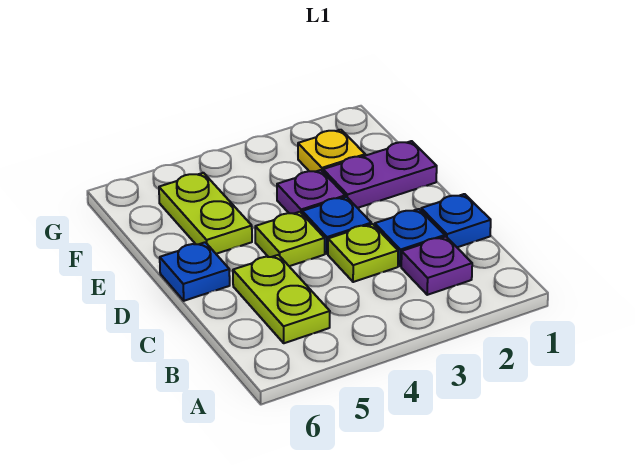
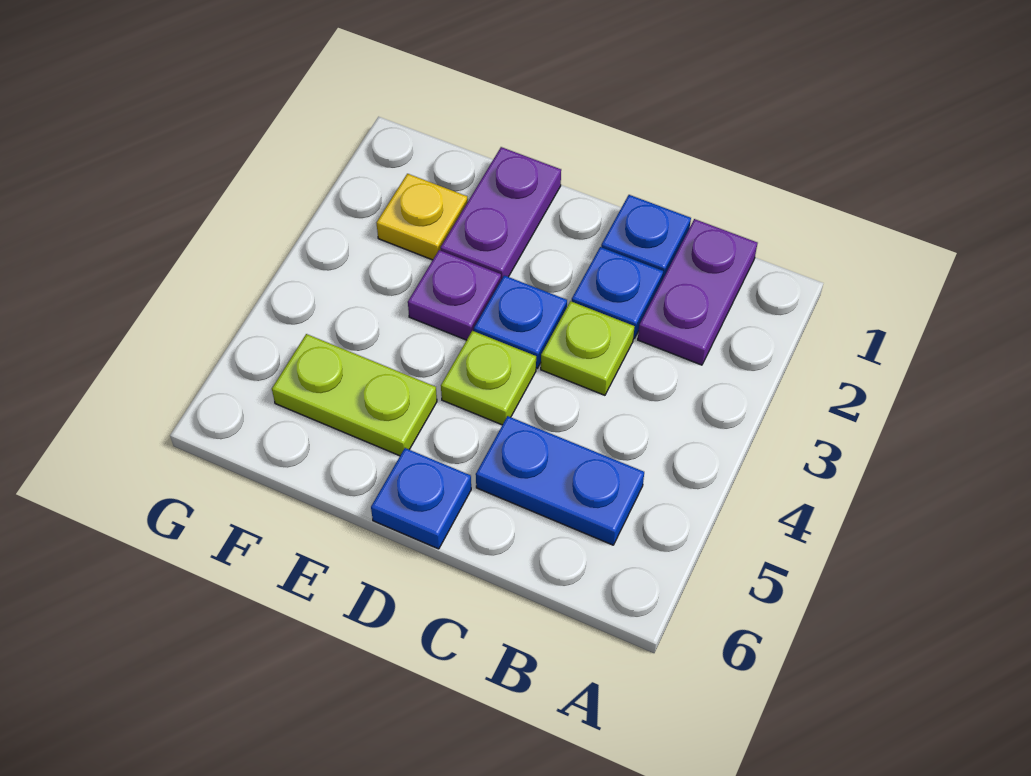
purple 1x1 plate [401,237,472,295] -> purple 1x2 plate [638,219,757,365]
lime 1x2 plate [233,255,330,343] -> blue 1x2 plate [476,416,644,545]

